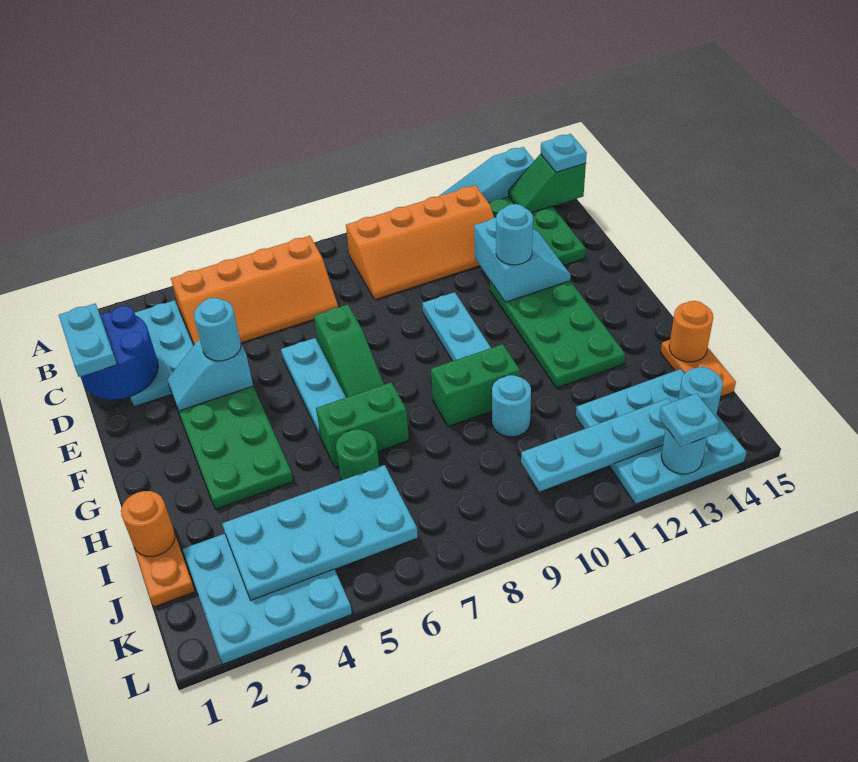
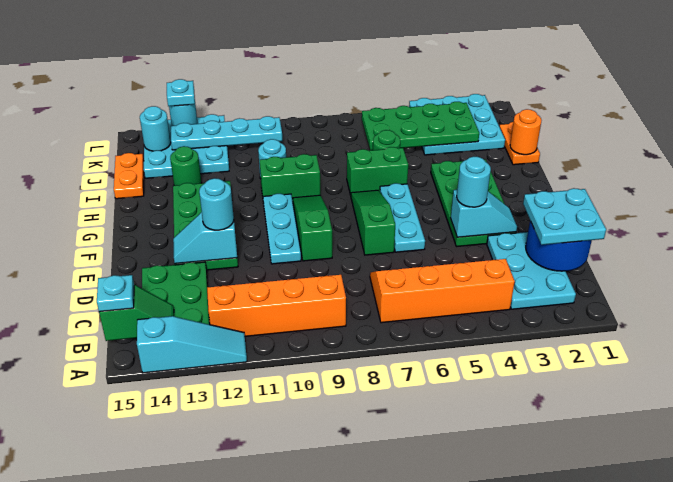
cyan 1x2 plate [59,303,117,377] -> cyan 2x2 plate [523,188,606,245]
cyan 2x2 slope [474,218,571,302] -> cyan 1x2 slope [173,212,237,264]
none -> green 1x3 slope [293,195,332,261]
none -> green 1x1 round brick [170,146,202,186]
orange 1x1 round brick [669,301,713,362] -> none
cyan 2x4 plate [222,465,418,600] -> green 2x4 plate [362,102,479,150]

